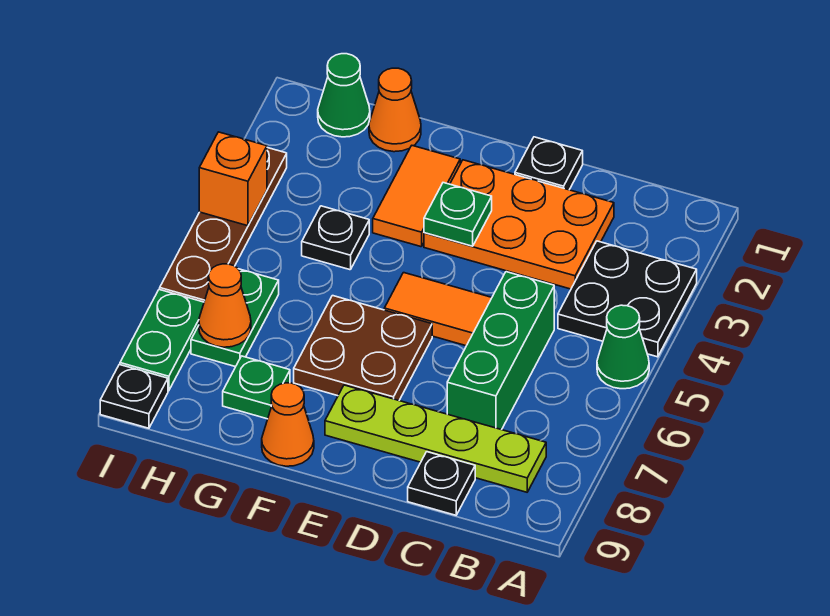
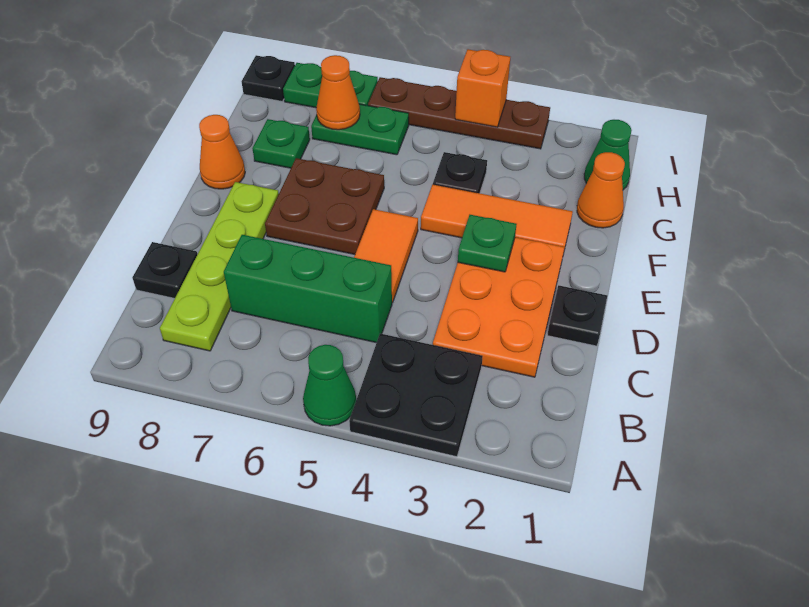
orange 1x2 tile [373,146,460,247] -> orange 1x3 tile [421,185,573,253]

